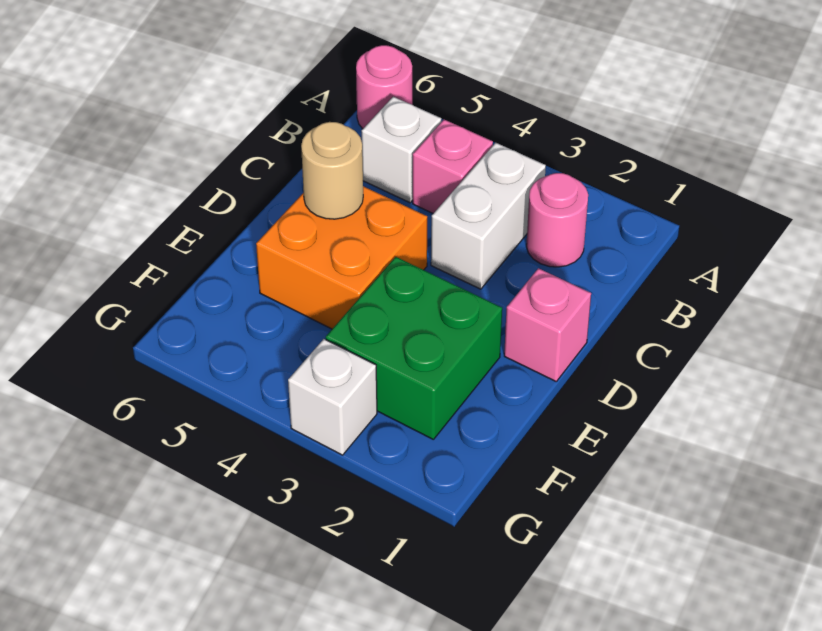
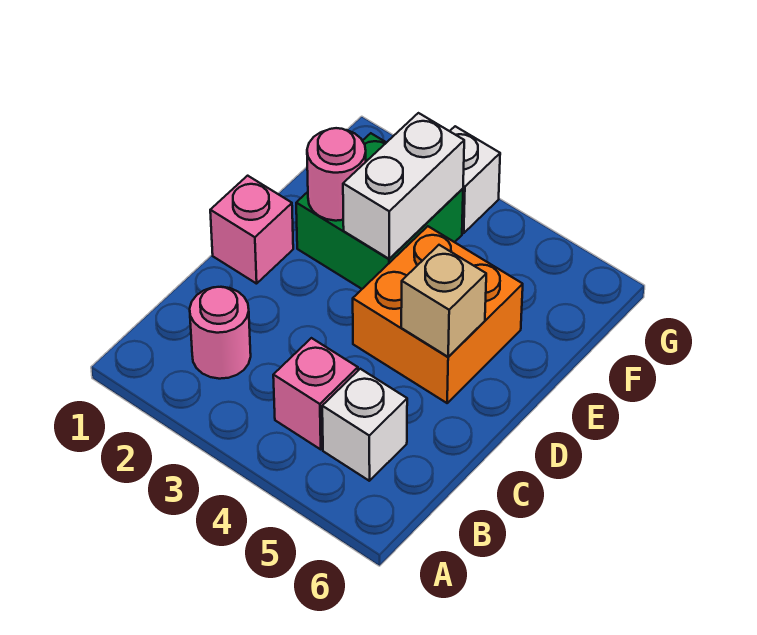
pink 1x1 round brick [356,45,412,129] -> pink 1x1 round brick moved to [307,128,366,221]
white 1x2 brick [431,143,546,289] -> white 1x2 brick moved to [343,113,464,259]
tan 1x1 round brick [301,122,363,219] -> tan 1x1 brick [401,245,486,357]

